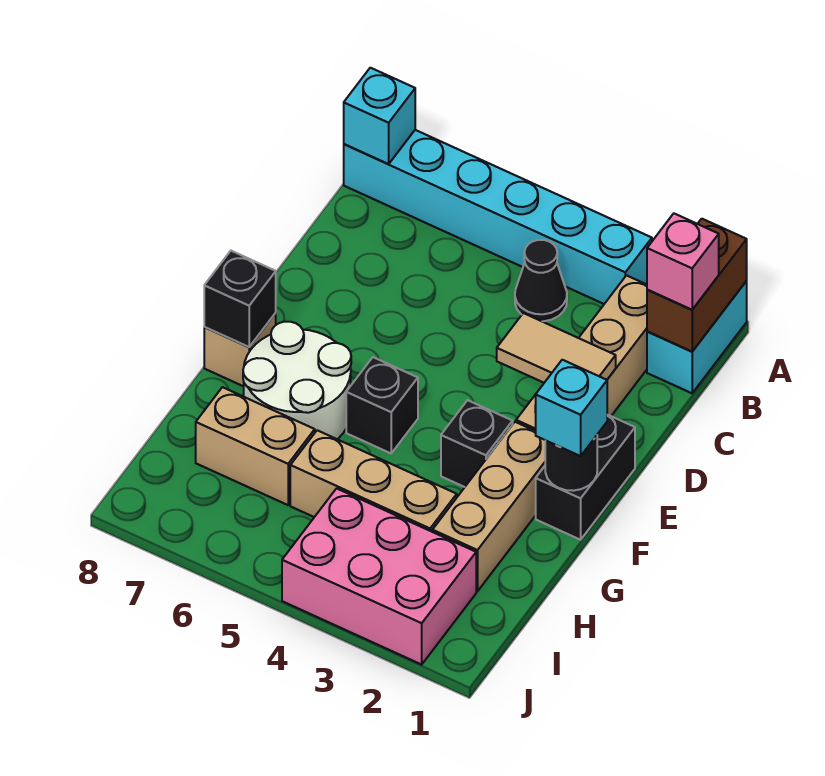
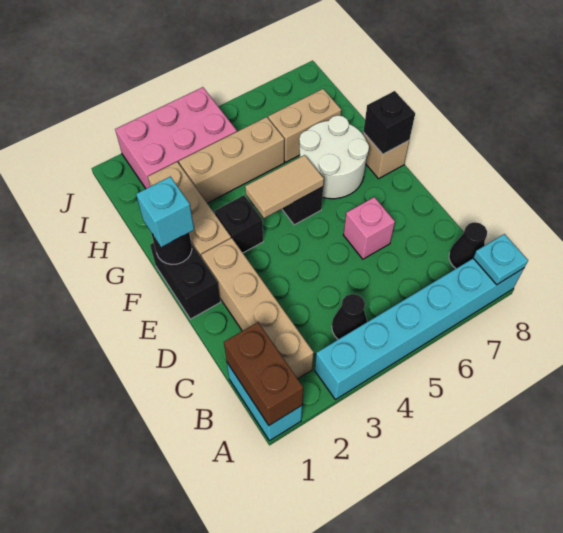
cyan 1x1 brick [344,68,415,164] -> cyan 1x1 plate [473,234,528,285]
pink 1x1 brick [647,214,719,310] -> pink 1x1 brick moved to [343,197,395,259]
none -> black 1x1 cone [449,222,487,268]
tan 1x2 tile [497,313,616,383] -> tan 1x2 tile moved to [245,155,324,218]

